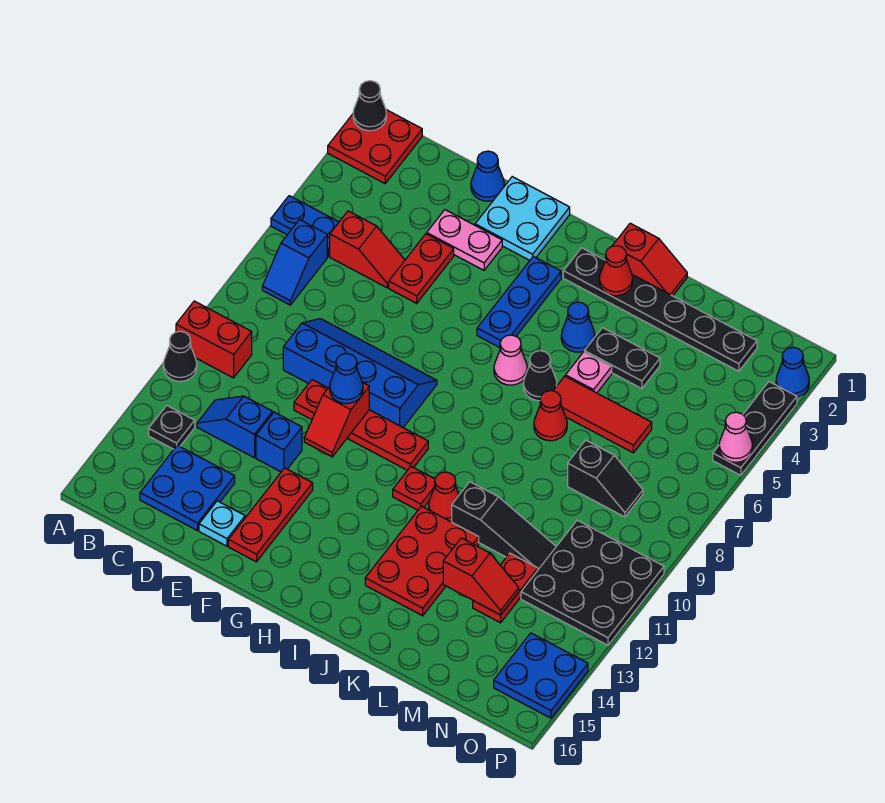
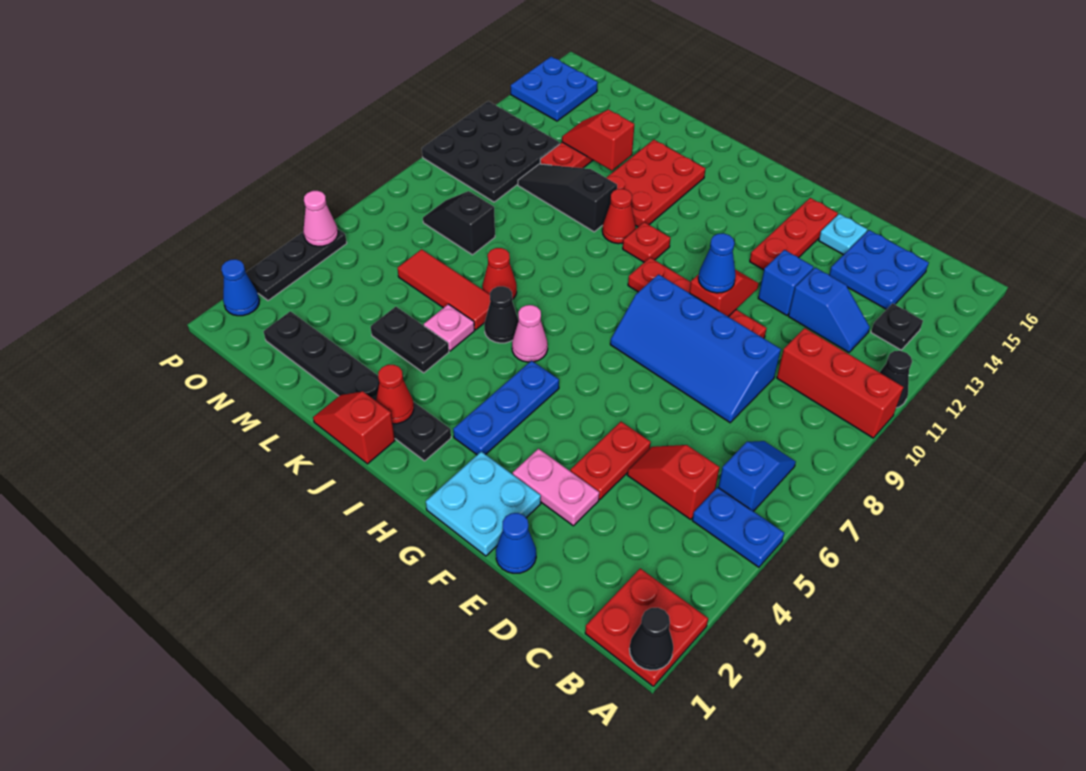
red 1x2 brick [176,301,252,378] -> red 1x3 brick [777,328,903,438]
blue 1x1 cone [561,302,595,352] -> none

